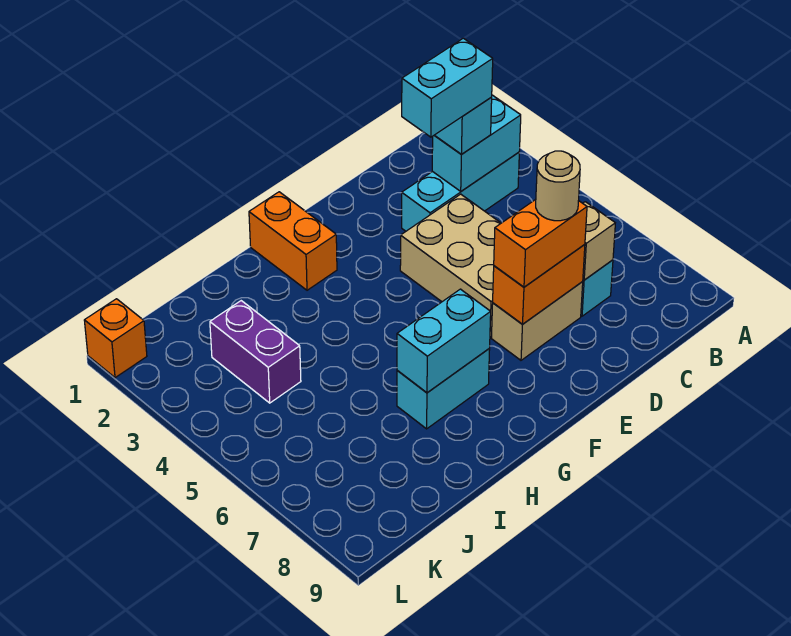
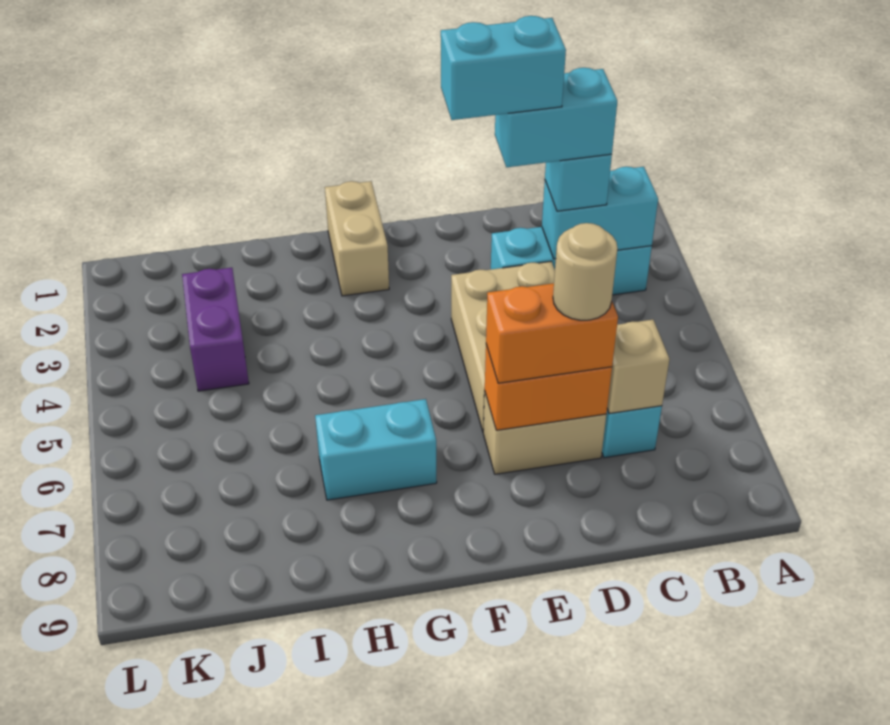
orange 1x2 brick [249,192,337,290] -> tan 1x2 brick [325,181,389,296]
cyan 1x2 brick [397,289,491,393] -> cyan 1x2 brick moved to [441,16,566,120]
orange 1x1 brick [84,299,147,378] -> none

